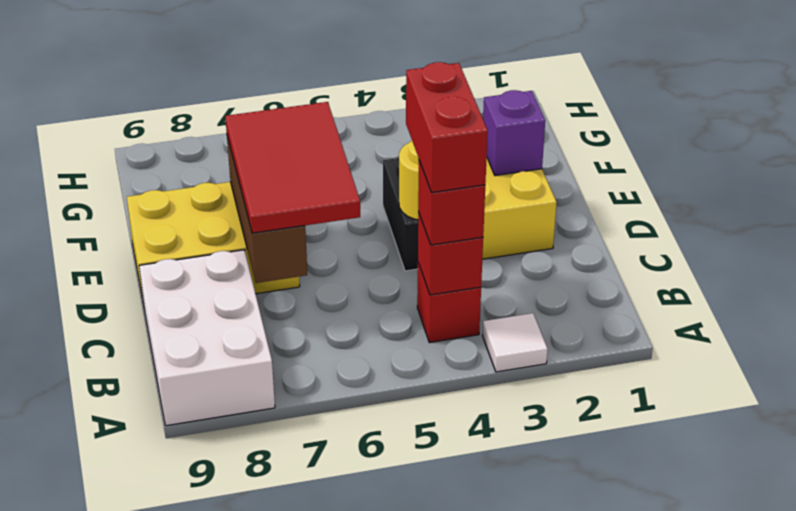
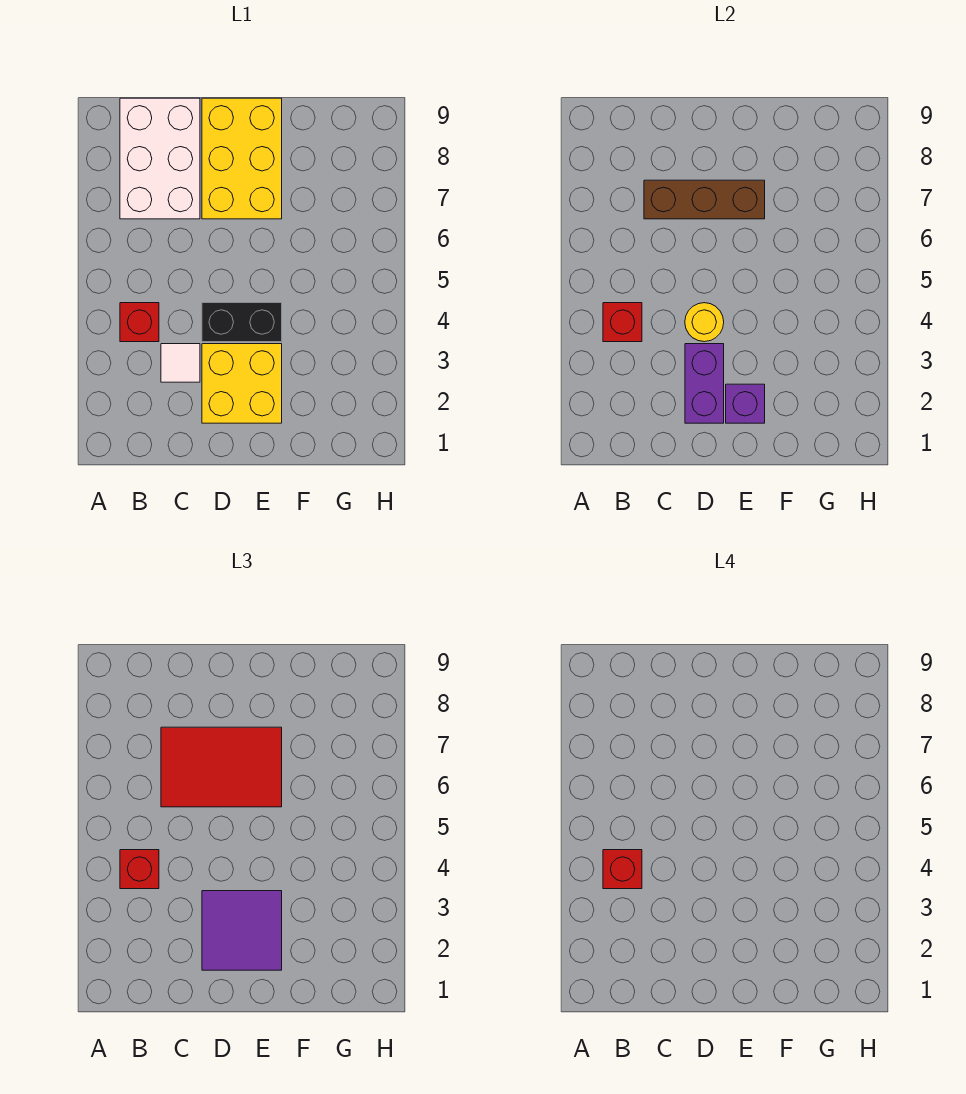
white 1x1 tile [482,313,548,372] -> white 1x1 tile moved to [161,344,200,382]
white 2x3 brick [139,250,275,426] -> white 2x3 brick turned to [120,98,200,219]
red 1x2 brick [406,62,488,193] -> red 1x1 brick [603,850,642,889]
none -> purple 1x2 brick [685,344,724,423]
none -> purple 2x2 tile [202,891,282,970]

